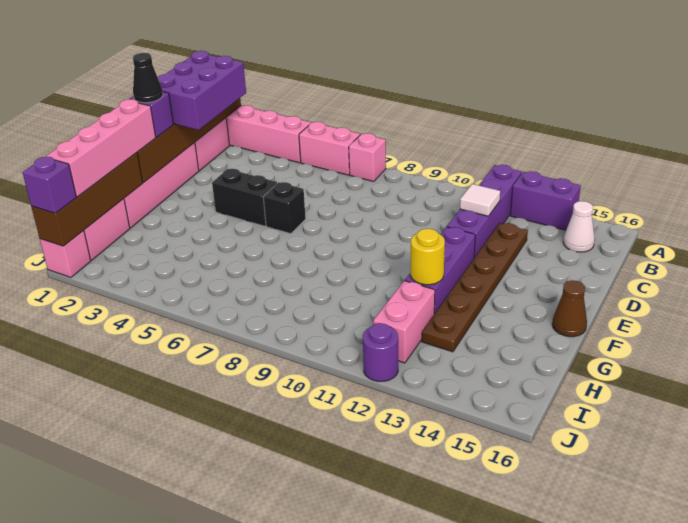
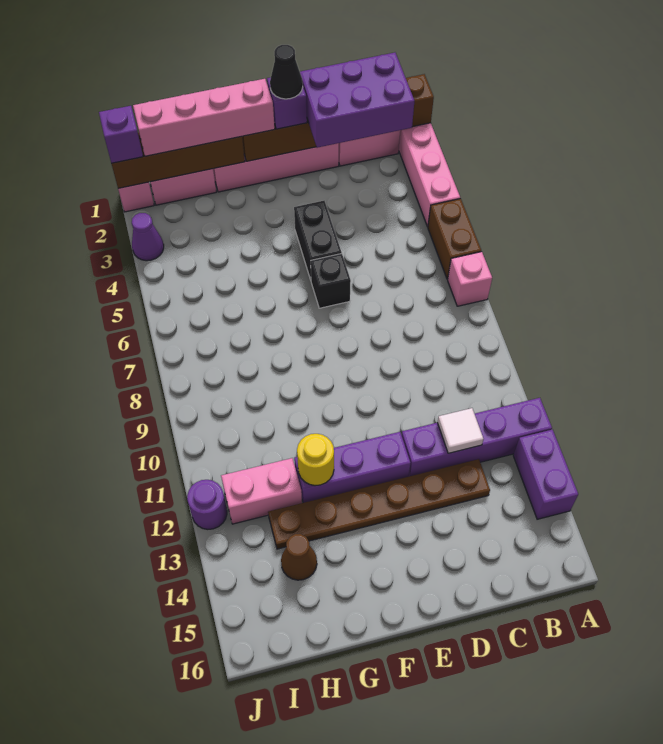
pink 1x2 brick [299,122,360,175] -> brown 1x2 brick [428,199,481,279]
white 1x1 cone [563,201,595,252] -> none
brown 1x1 cone [552,280,587,337] -> brown 1x1 cone moved to [281,534,317,580]
none -> purple 1x1 cone [132,213,164,261]

